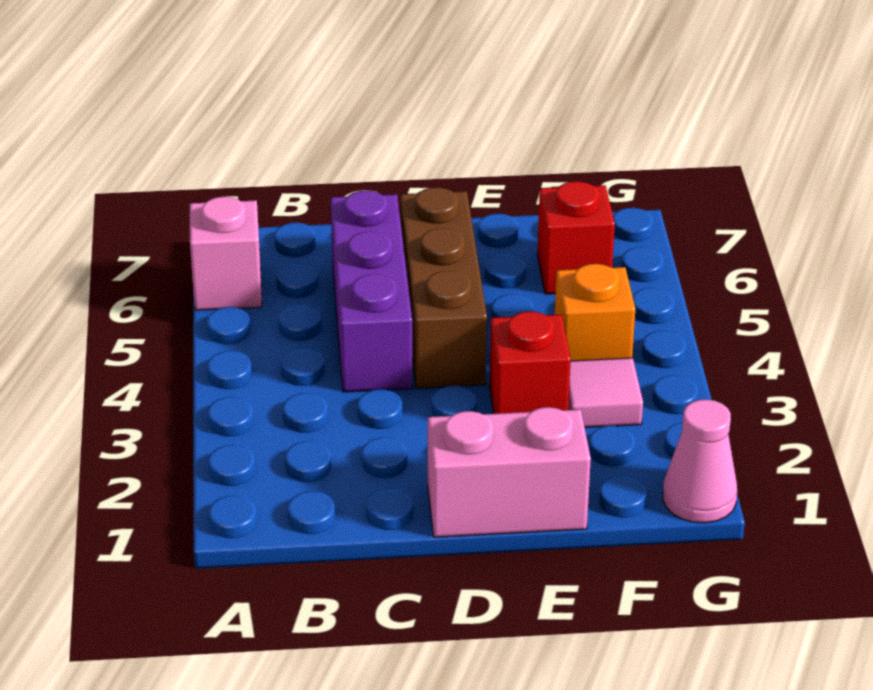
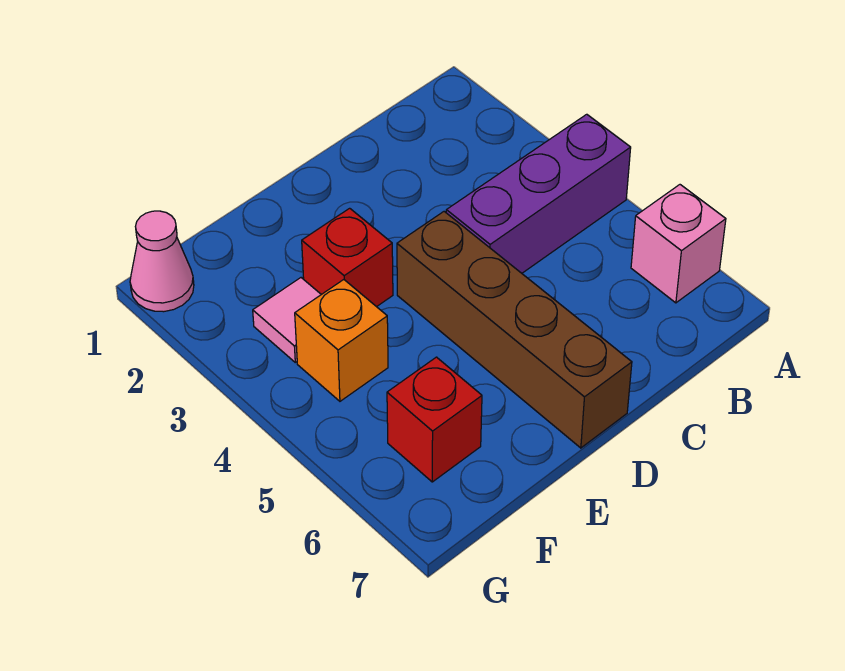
purple 1x3 brick [331,190,413,392] -> purple 1x3 brick turned to [446,114,631,273]
pink 1x2 brick [428,407,591,537] -> none
brown 1x3 brick [401,187,487,388] -> brown 1x4 brick [397,212,632,448]

